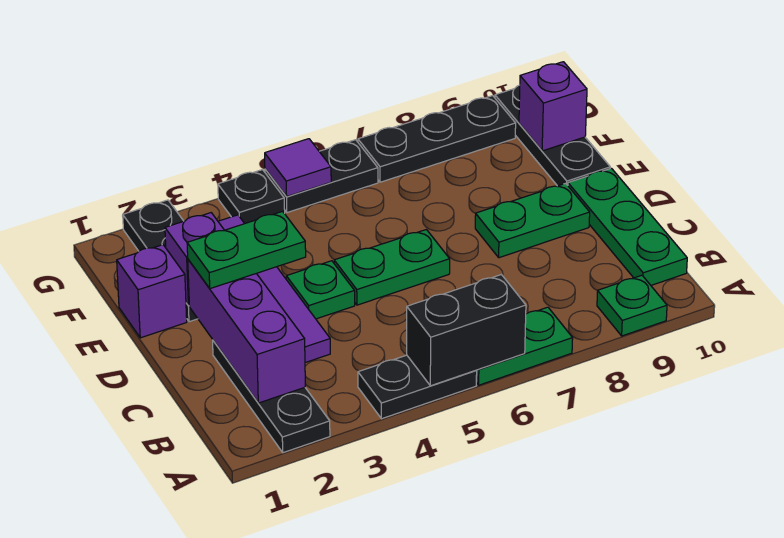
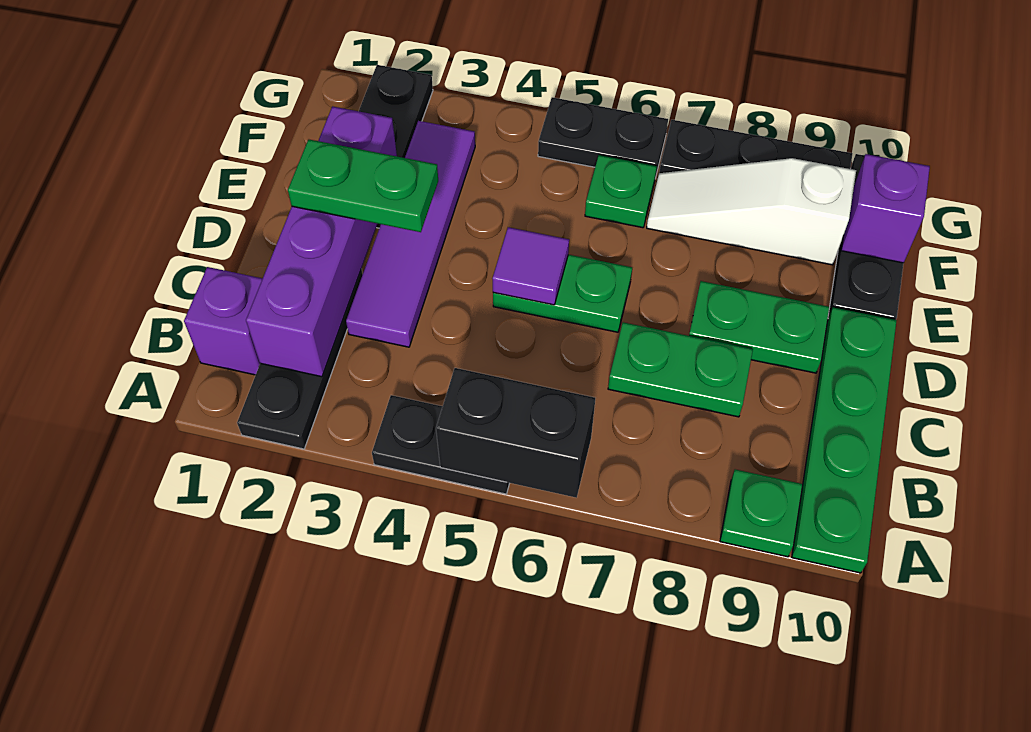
green 1x2 plate [476,307,573,385] -> green 1x2 plate moved to [608,322,753,417]
green 1x3 plate [568,168,687,285] -> green 1x4 plate [792,308,897,573]
green 1x1 plate [286,261,355,319] -> green 1x1 plate moved to [585,155,657,228]
purple 1x1 brick [117,245,187,338] -> purple 1x1 brick moved to [184,267,263,375]
none -> white 1x3 slope [647,158,856,265]
black 1x1 plate [218,170,285,223] -> none
purple 1x1 tile [265,139,331,197] -> purple 1x1 tile moved to [492,227,569,305]

